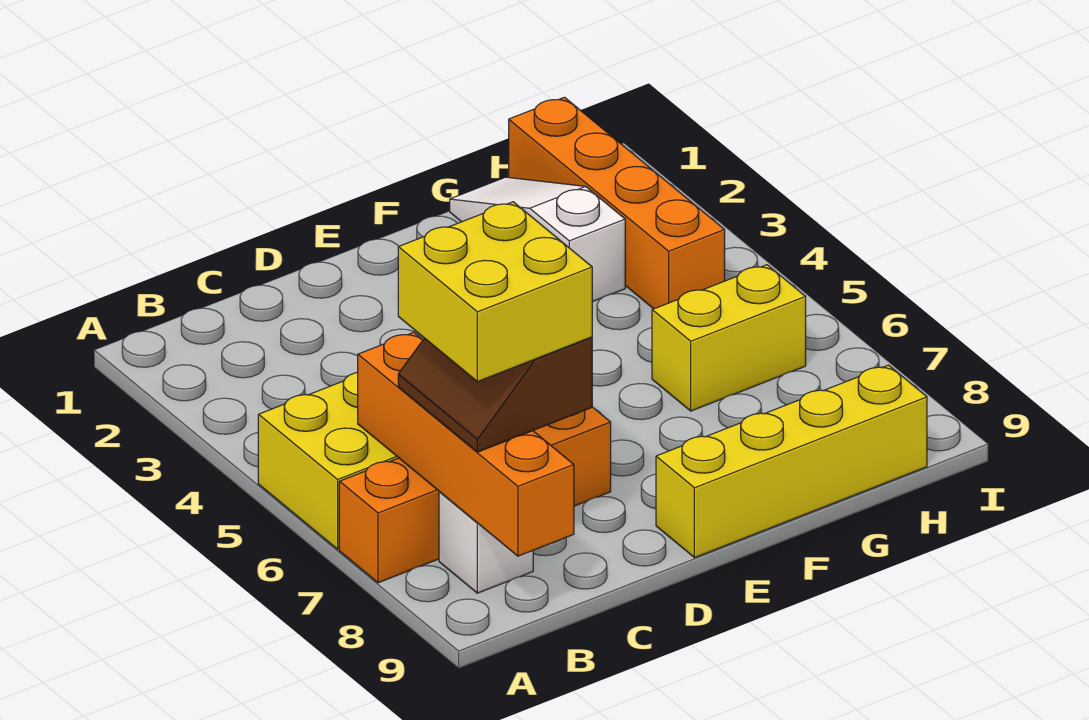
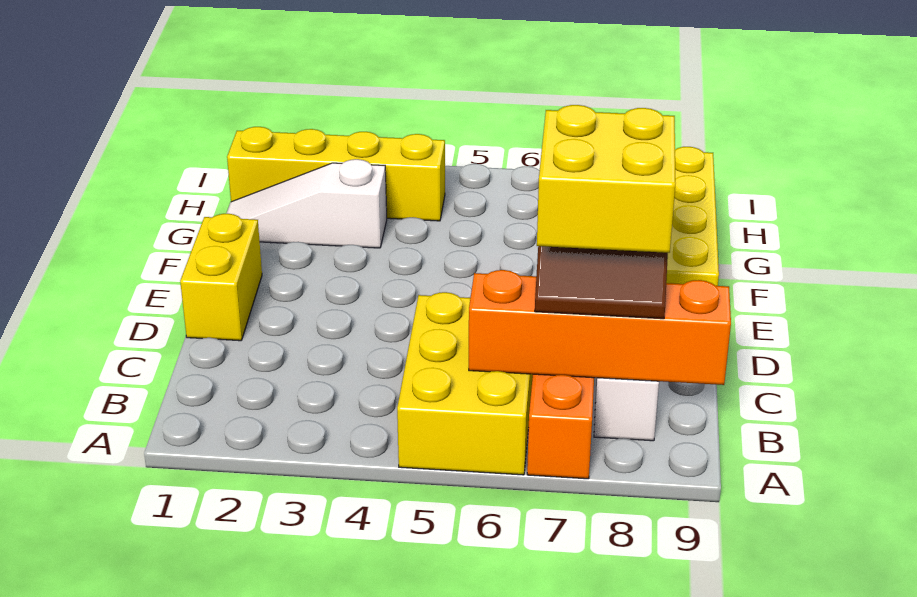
yellow 1x2 brick [652,265,806,411] -> yellow 1x2 brick moved to [180,214,262,341]
orange 1x4 brick [509,97,725,309] -> yellow 1x4 brick [227,127,445,221]

